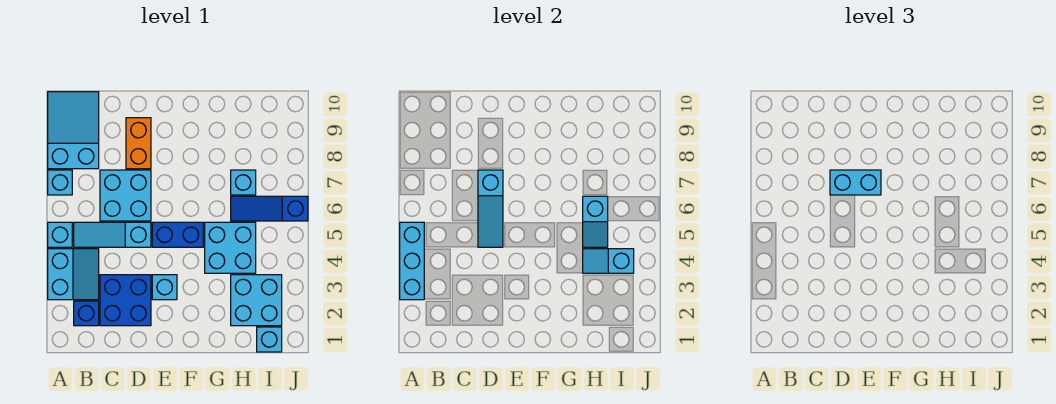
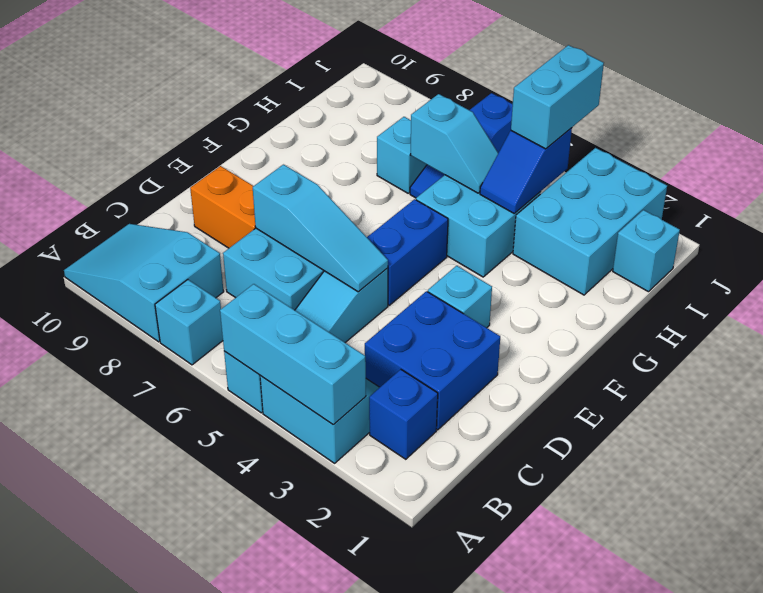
cyan 1x2 brick [830,170,881,195] -> cyan 1x2 brick moved to [511,45,604,149]
cyan 2x2 brick [231,275,282,326] -> cyan 2x3 brick [513,148,667,295]
cyan 1x2 slope [583,249,634,273] -> blue 1x2 slope [480,128,572,214]

